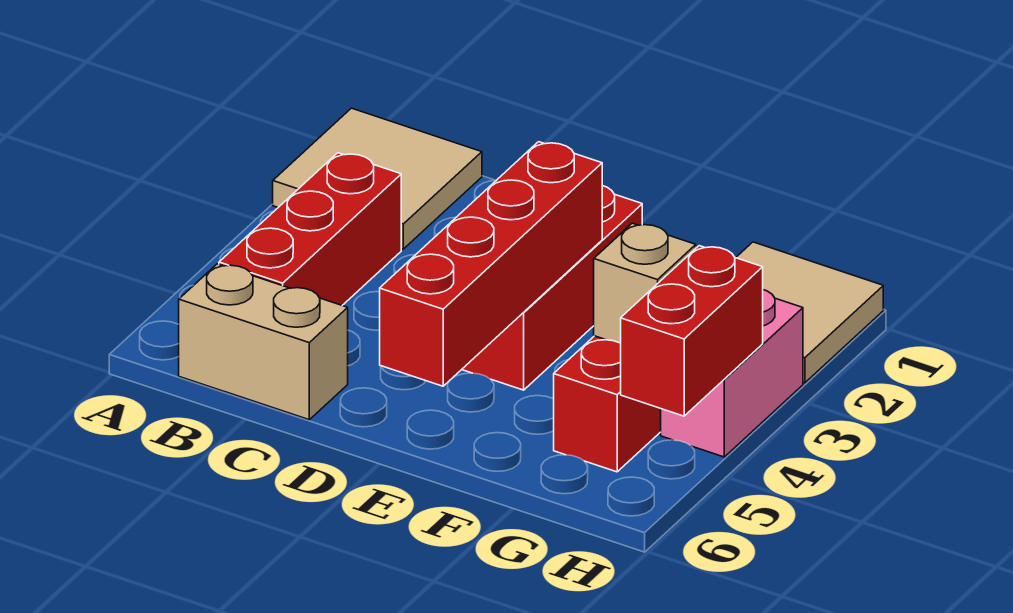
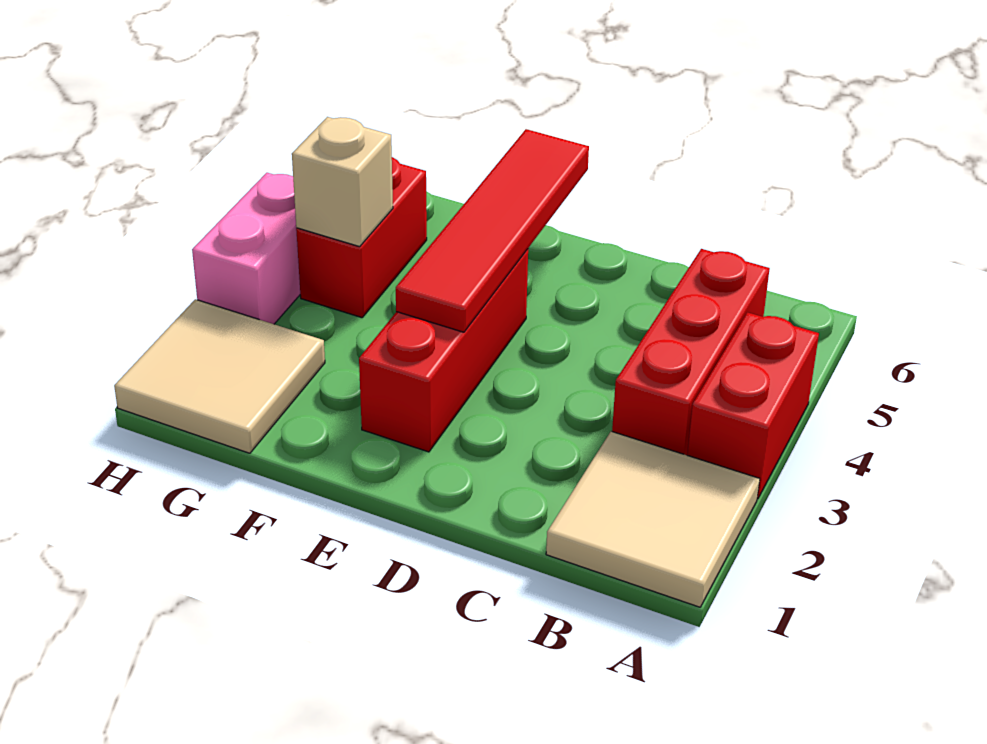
tan 1x2 brick [179,264,348,420] -> none
red 1x4 brick [380,142,602,386] -> red 1x4 tile [396,129,589,332]
red 1x2 brick [621,246,763,416] -> red 1x2 brick moved to [687,312,819,499]

